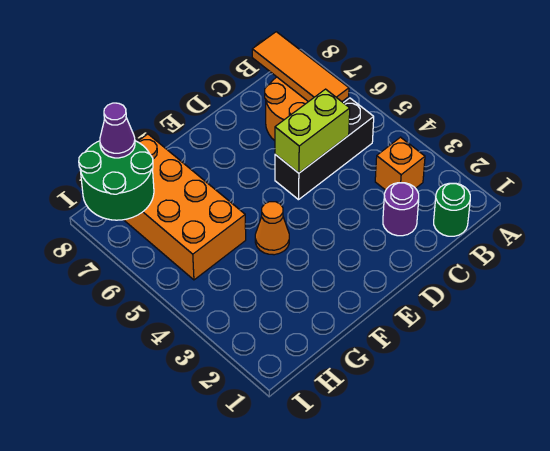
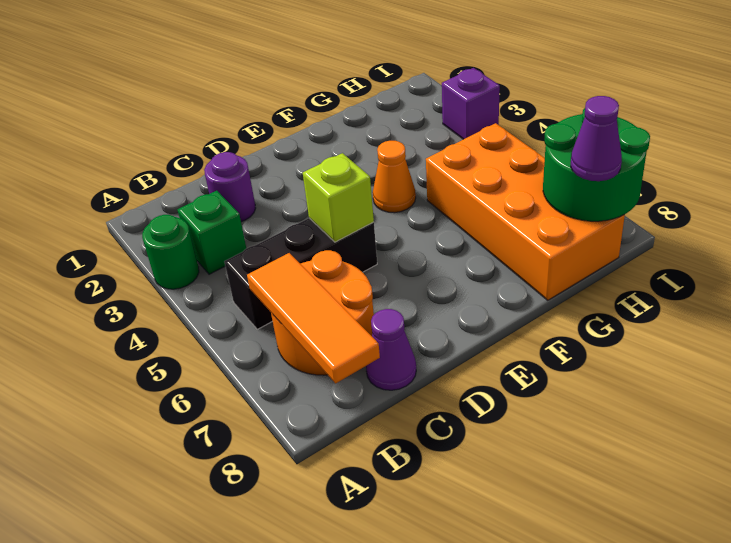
green 1x1 round brick [434,183,470,236] -> green 1x1 round brick moved to [142,215,199,289]
orange 1x1 brick [375,137,425,190] -> green 1x1 brick [177,191,246,274]
lime 1x2 brick [275,89,350,173] -> lime 1x1 brick [303,153,374,242]
none -> purple 1x1 cone [366,309,416,390]
none -> purple 1x1 brick [442,68,500,139]

